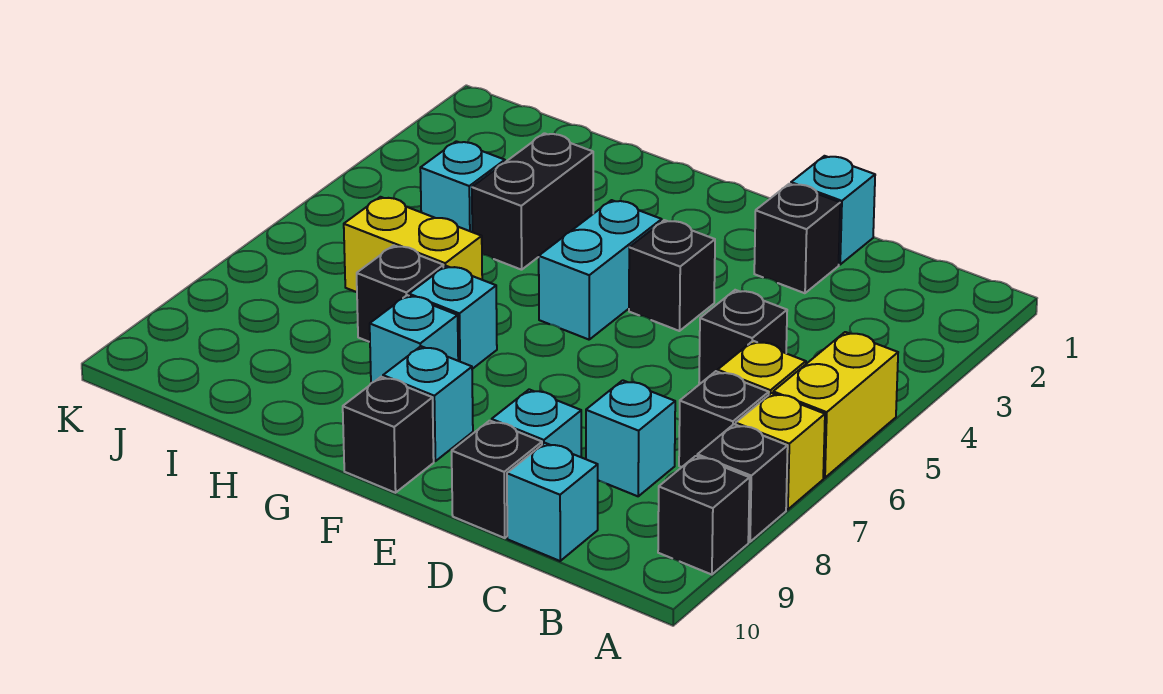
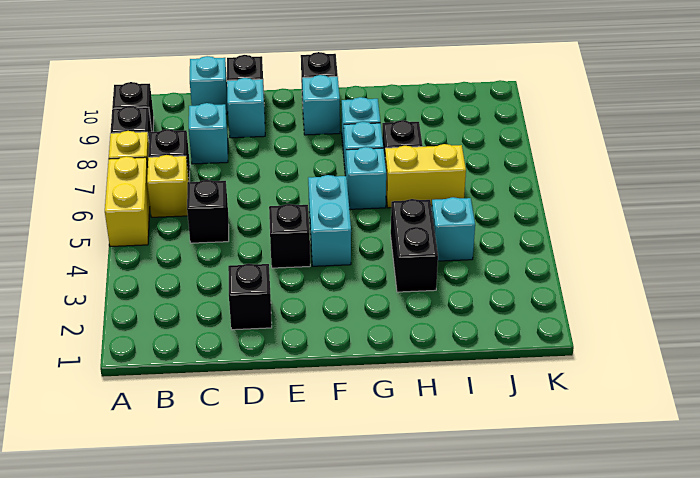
cyan 1x1 brick [791,156,875,265] -> cyan 1x1 brick moved to [346,147,386,209]

